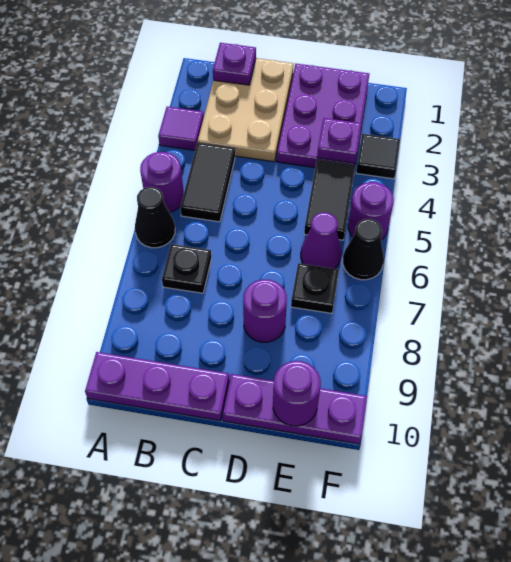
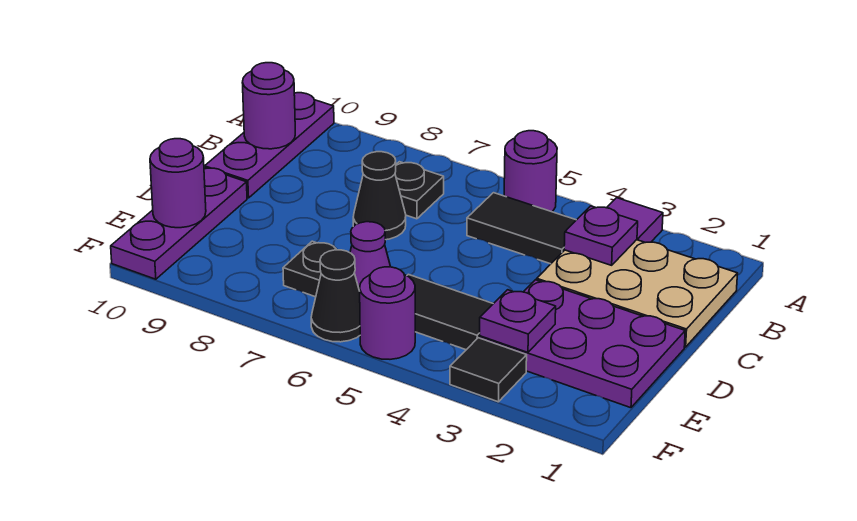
black 1x1 cone [135,187,175,248] -> black 1x1 cone moved to [353,152,406,240]
purple 1x1 plate [213,43,256,85] -> purple 1x1 plate moved to [564,206,638,265]
purple 1x1 round brick [243,280,287,342] -> purple 1x1 round brick moved to [242,63,295,149]

